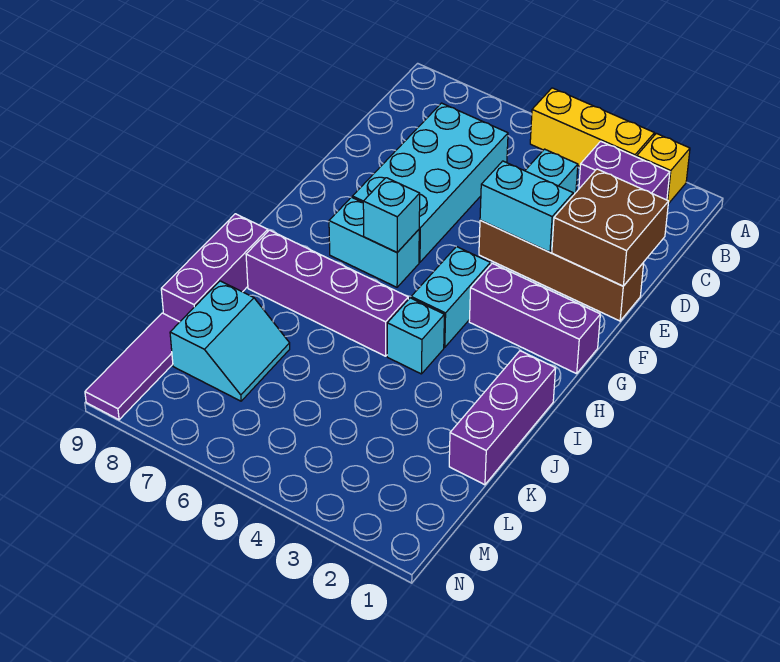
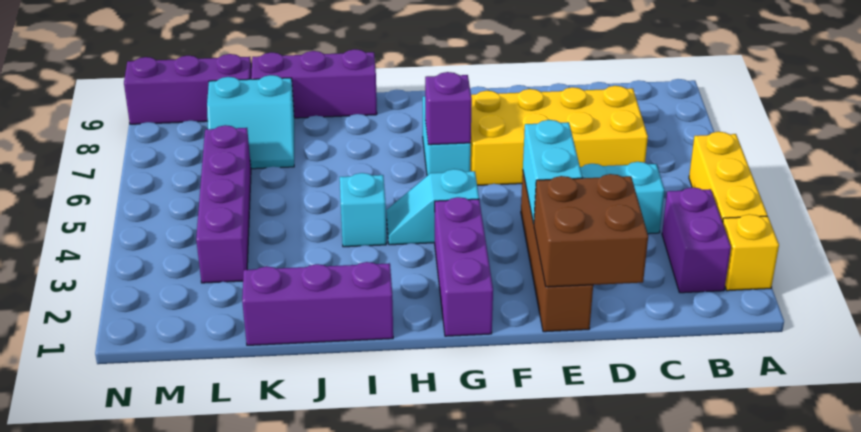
cyan 2x4 brick [352,103,508,262] -> yellow 2x4 brick [470,86,648,185]
cyan 1x2 brick [411,247,490,347] -> cyan 1x2 slope [386,169,479,245]
cyan 1x1 brick [363,178,420,252] -> purple 1x1 brick [425,72,472,145]
purple 1x4 brick [246,230,408,356] -> purple 1x4 brick moved to [196,125,251,283]
purple 1x3 tile [85,313,179,420] -> purple 1x3 brick [124,54,252,124]

